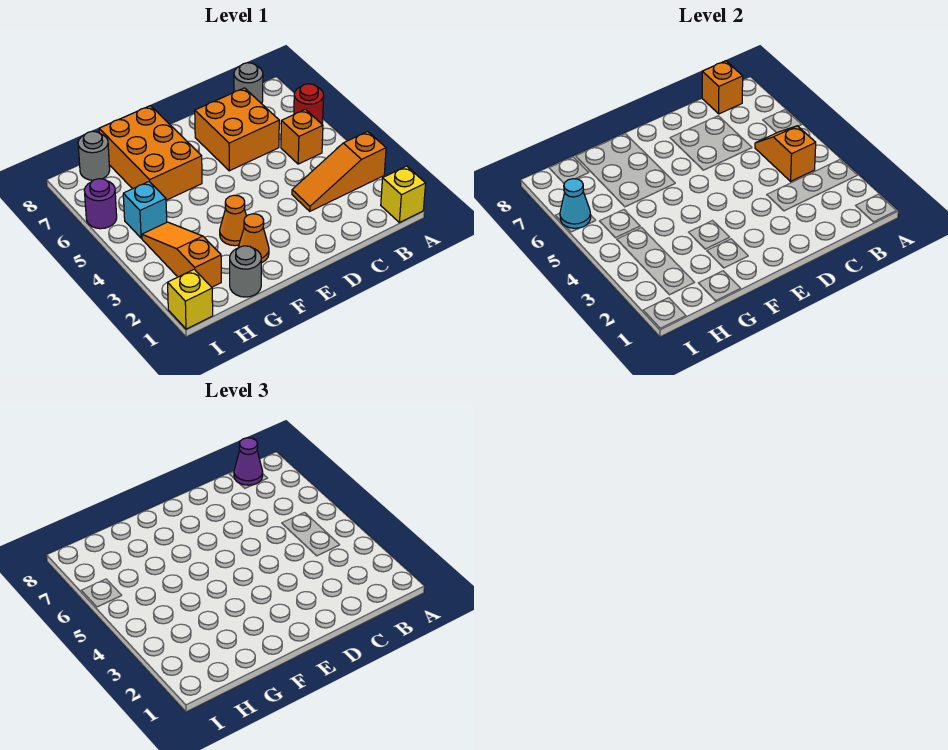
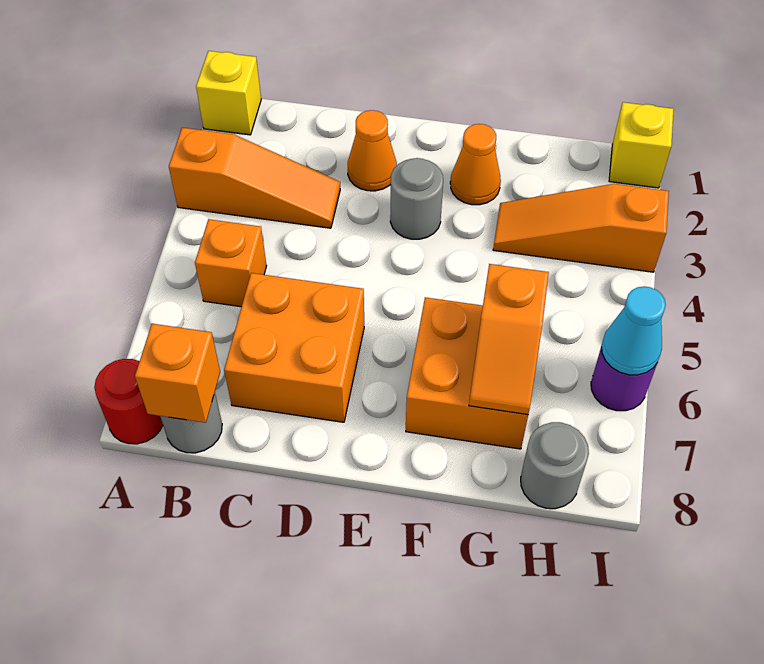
red 1x1 round brick [294,84,324,124] -> red 1x1 round brick moved to [94,359,163,444]
orange 1x2 slope [755,126,816,181] -> orange 1x2 slope moved to [469,264,549,414]
purple 1x1 cone [234,438,263,485] -> none
orange 1x1 cone [220,195,246,246] -> orange 1x1 cone moved to [348,110,397,191]
orange 2x3 brick [99,106,202,200] -> orange 2x2 brick [406,297,528,449]
grey 1x1 round brick [230,246,261,297] -> grey 1x1 round brick moved to [390,158,443,239]
orange 1x3 slope [142,222,221,287] -> orange 1x3 slope turned to [493,184,669,272]
cyan 1x1 brick [123,182,167,238] -> none

